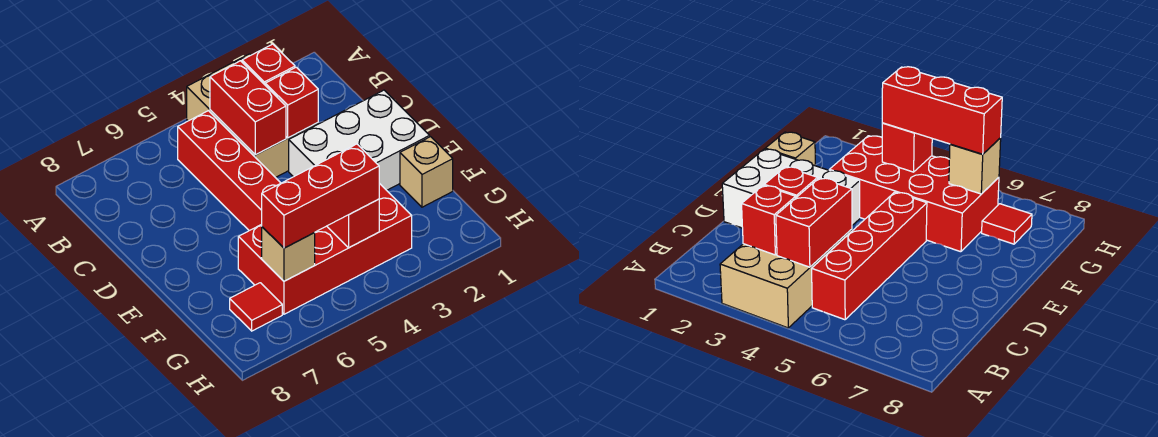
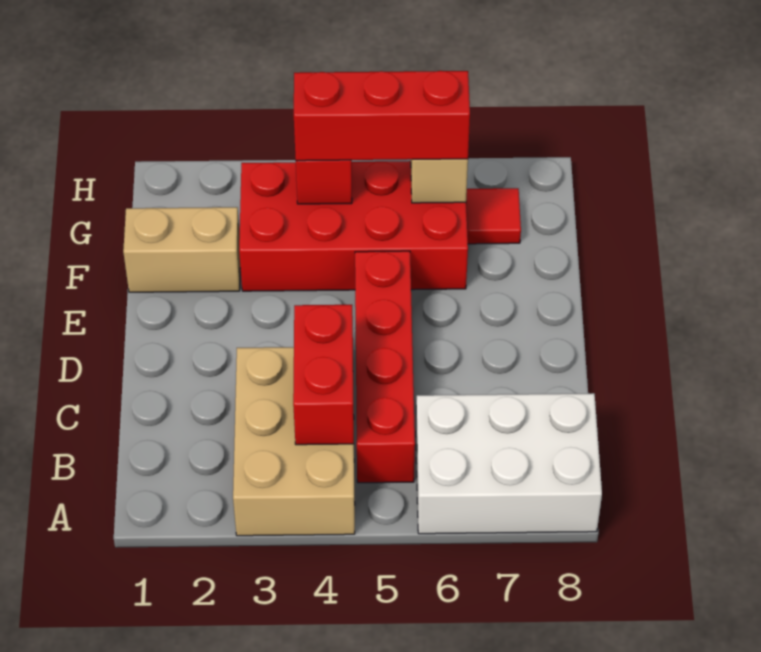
red 1x1 brick [242,44,295,85] -> none
red 1x1 brick [265,67,318,138] -> none
white 2x3 brick [289,90,430,190] -> white 2x3 brick moved to [416,393,602,534]
tan 1x1 brick [400,137,453,207] -> tan 1x2 brick [123,207,240,292]

